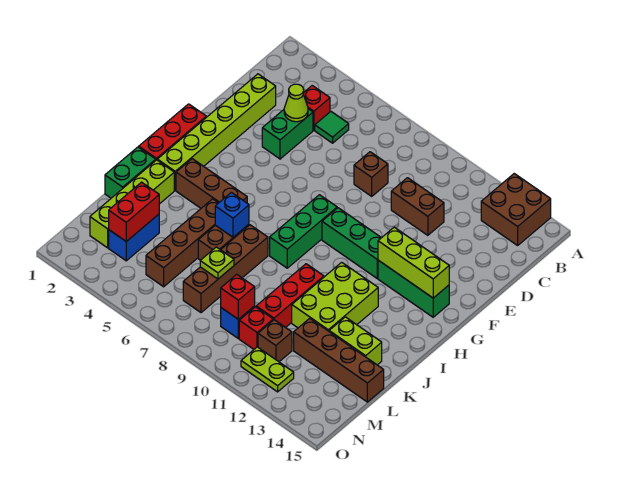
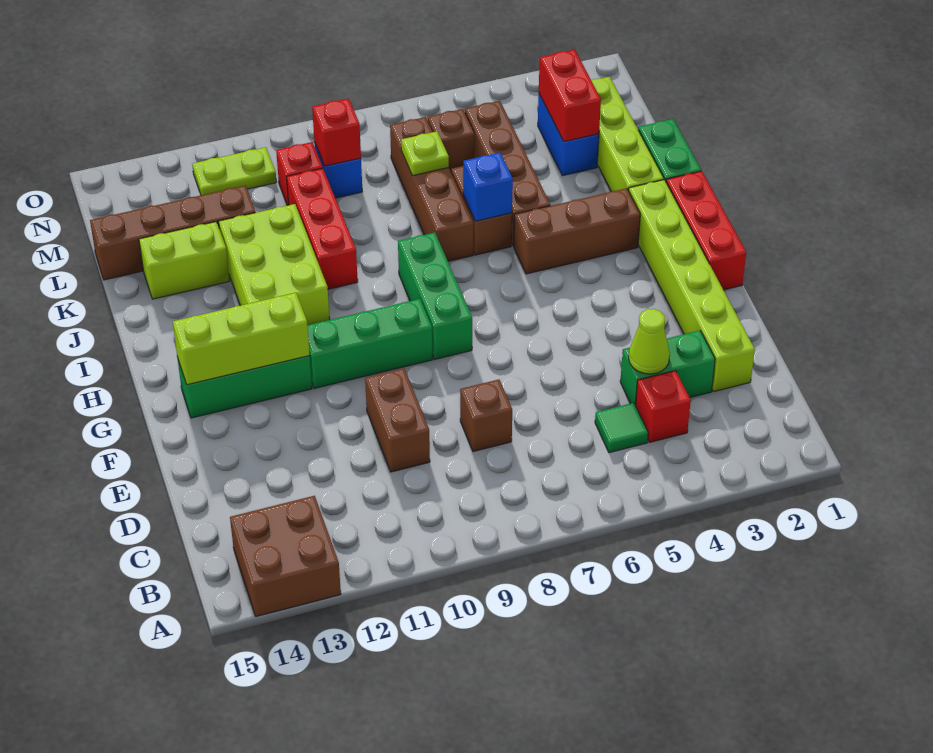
green 1x2 brick [262,109,313,159] -> green 1x2 brick turned to [620,331,715,406]
brown 1x2 brick [391,178,444,235] -> brown 1x2 brick turned to [365,369,430,472]
brown 1x1 brick [258,320,292,362] -> brown 1x1 brick moved to [428,109,474,172]

